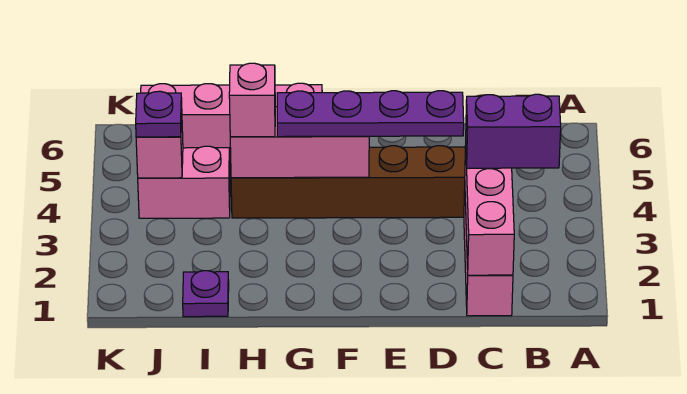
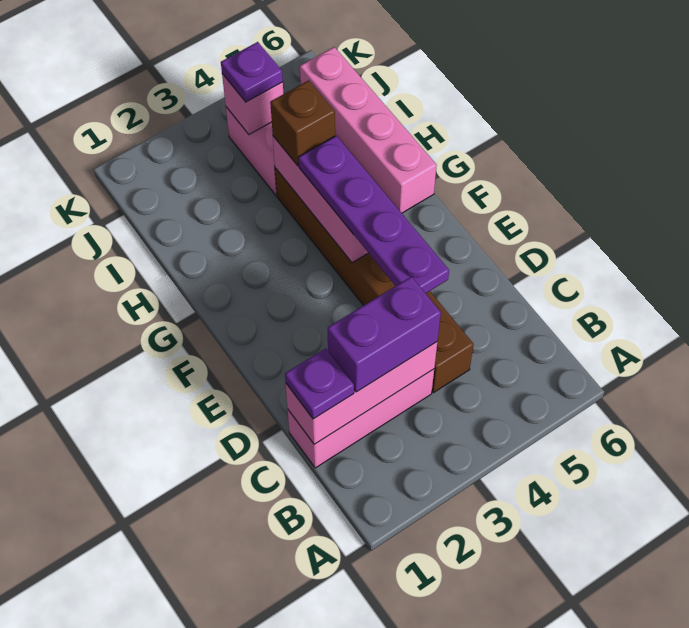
purple 1x2 brick [466,94,561,168] -> purple 1x2 brick turned to [328,277,441,392]
pink 1x1 brick [229,63,275,137] -> brown 1x1 brick [270,80,335,166]
purple 1x1 plate [183,271,229,317] -> purple 1x1 plate moved to [285,348,354,419]

